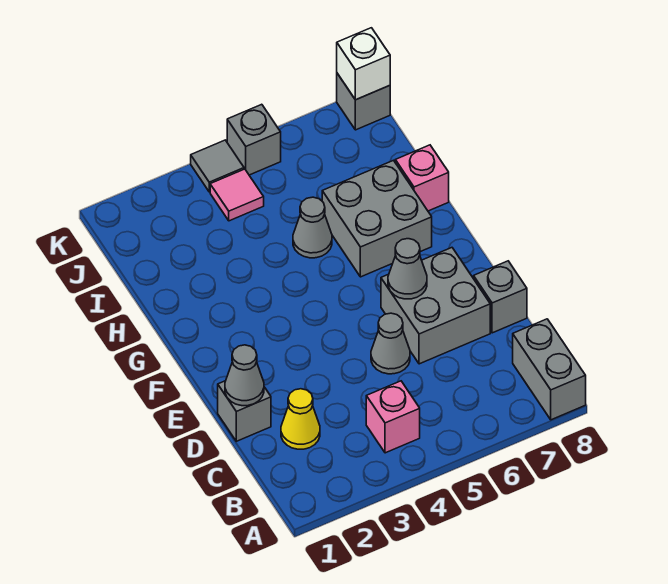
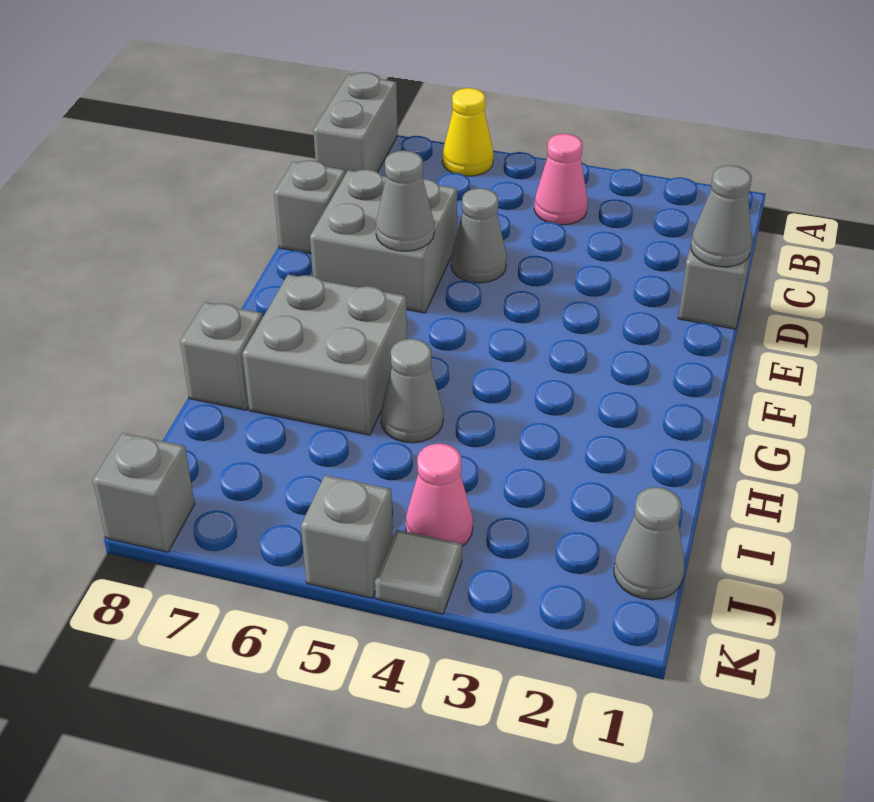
pink 1x1 brick [366,381,420,453] -> pink 1x1 cone [534,134,588,225]
yellow 1x1 cone [281,389,320,449] -> yellow 1x1 cone moved to [442,88,493,176]
pink 1x1 brick [395,145,449,211] -> grey 1x1 brick [180,302,263,410]
none -> grey 1x1 cone [614,487,684,600]
pink 1x1 tile [210,169,264,221] -> pink 1x1 cone [406,444,473,546]
white 1x1 brick [337,28,390,100] -> none

